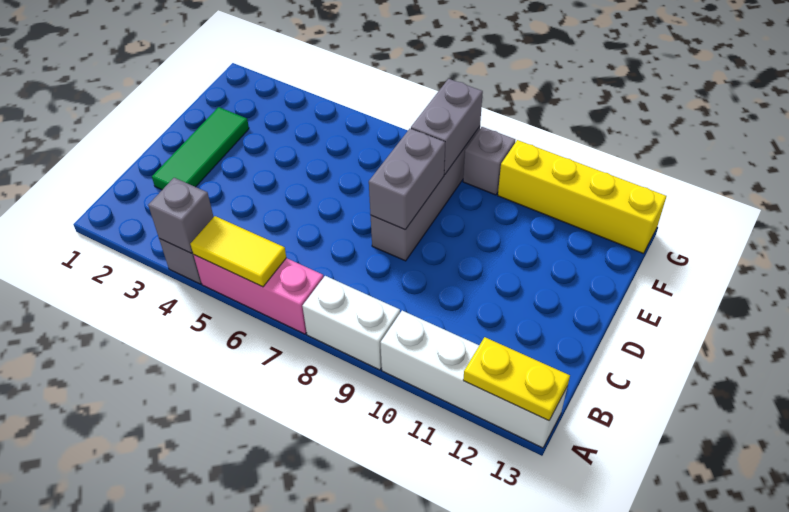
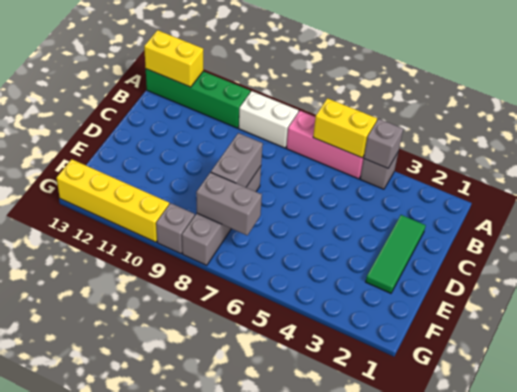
yellow 1x2 tile [190,216,286,287] -> yellow 1x2 brick [313,98,377,158]
white 1x4 brick [380,311,567,448] -> green 1x4 brick [146,69,250,128]
yellow 1x2 plate [463,337,570,421] -> yellow 1x2 brick [144,30,203,87]
grey 1x2 brick [411,79,483,175] -> grey 1x2 brick turned to [196,172,262,235]

